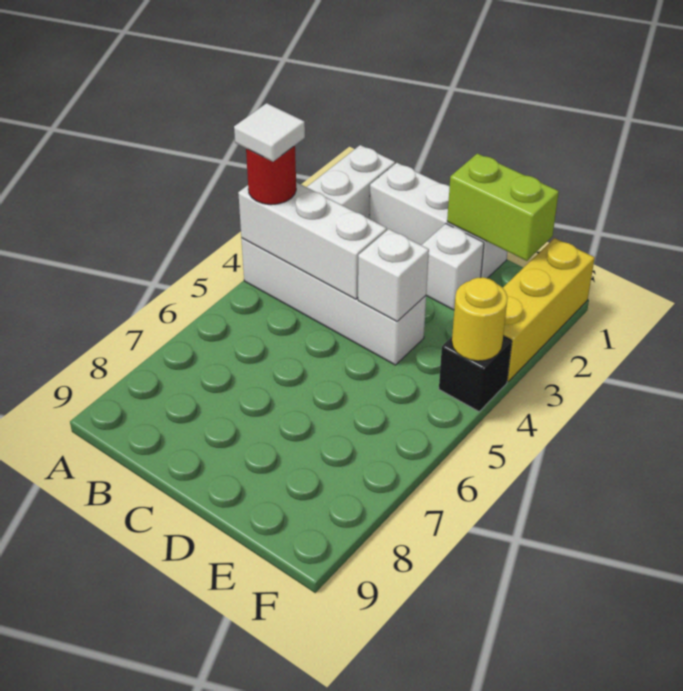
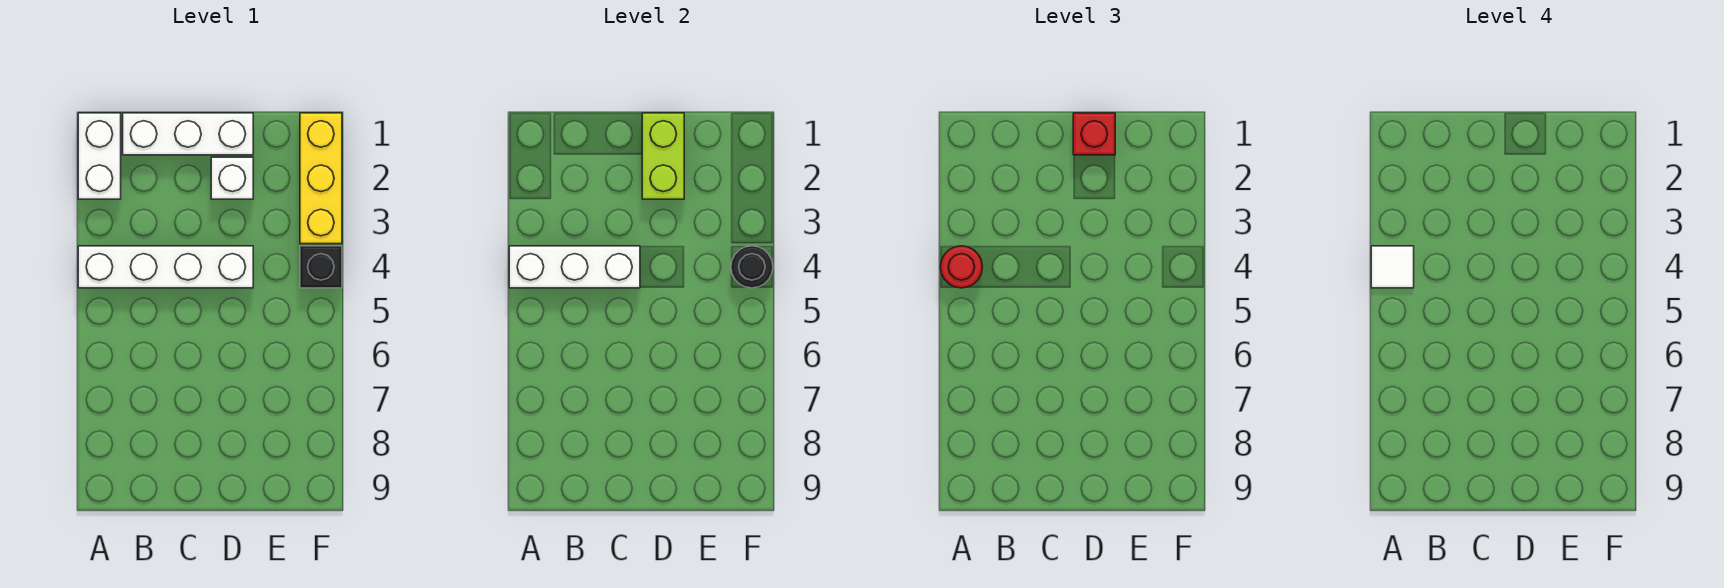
lime 1x2 brick [447,153,559,261] -> lime 1x2 brick turned to [642,113,684,199]
none -> red 1x1 brick [1073,113,1115,155]
white 1x1 brick [358,229,429,321] -> none
yellow 1x1 round brick [452,277,508,361] -> black 1x1 round brick [731,246,773,288]

